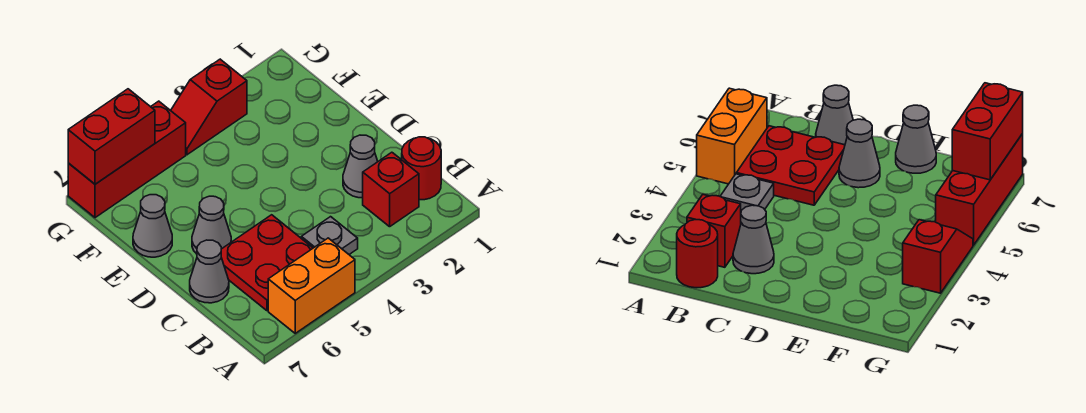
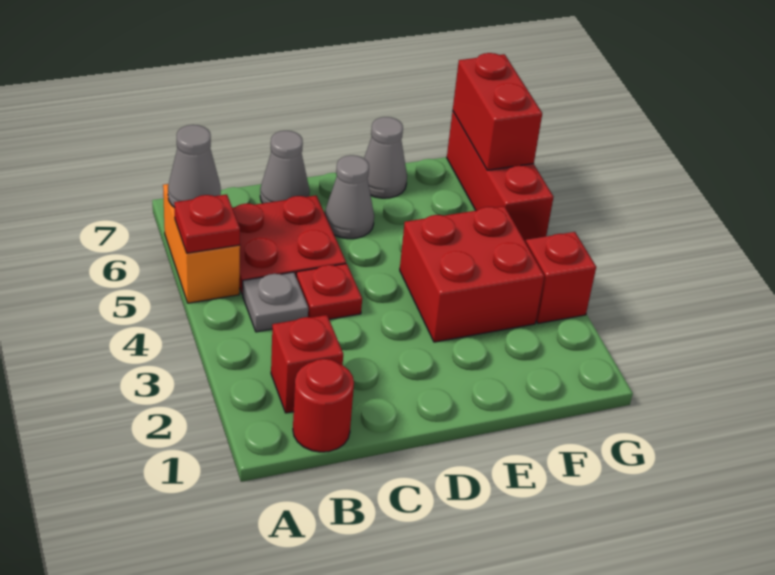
none -> red 1x1 plate [174,194,240,253]
grey 1x1 cone [343,135,378,198] -> grey 1x1 cone moved to [168,125,221,208]
none -> red 1x1 plate [296,264,362,319]
none -> red 2x2 brick [400,206,544,342]

